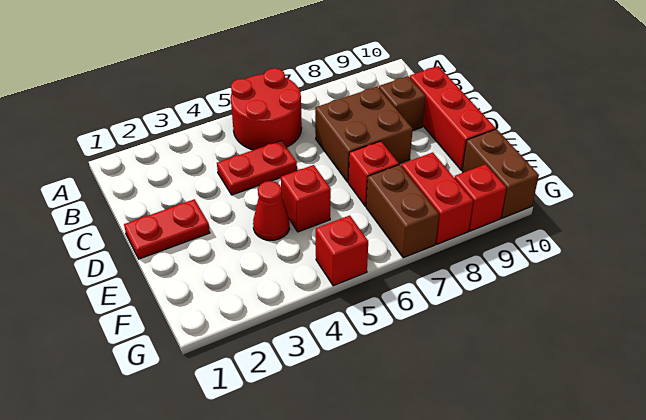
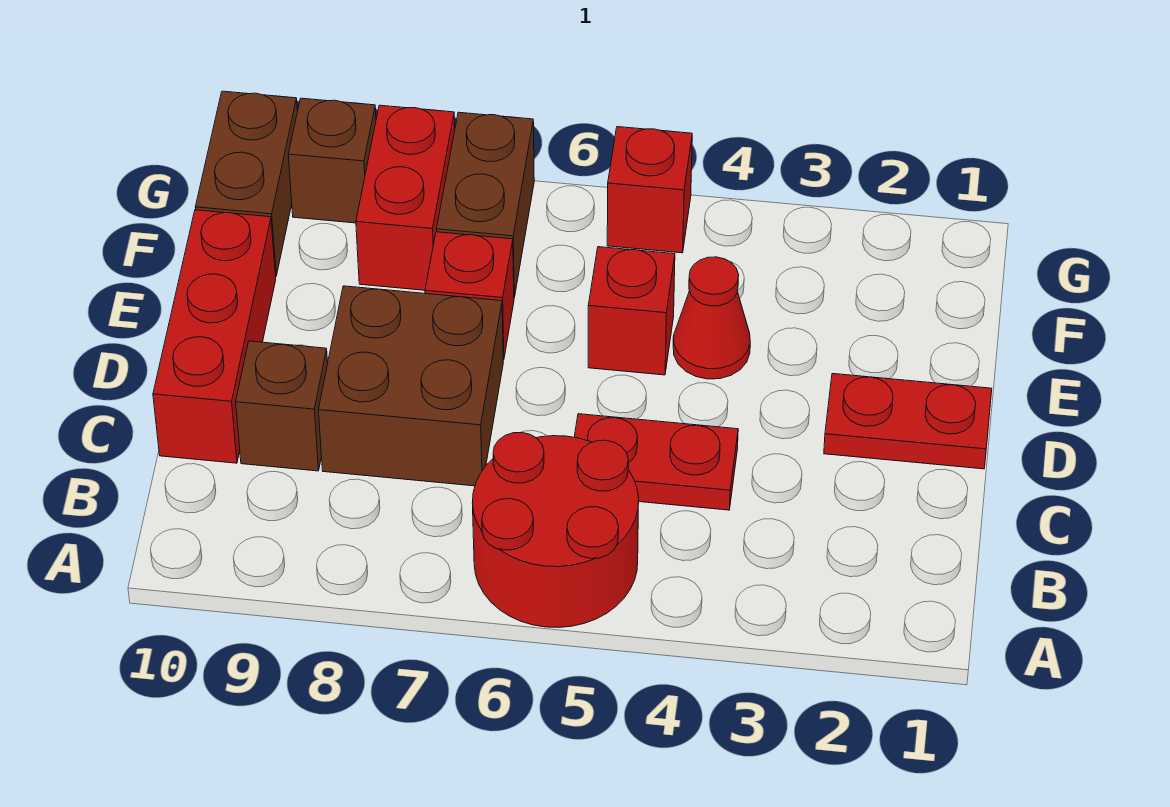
red 1x1 brick [454,164,506,231] -> brown 1x1 brick [288,98,376,223]

